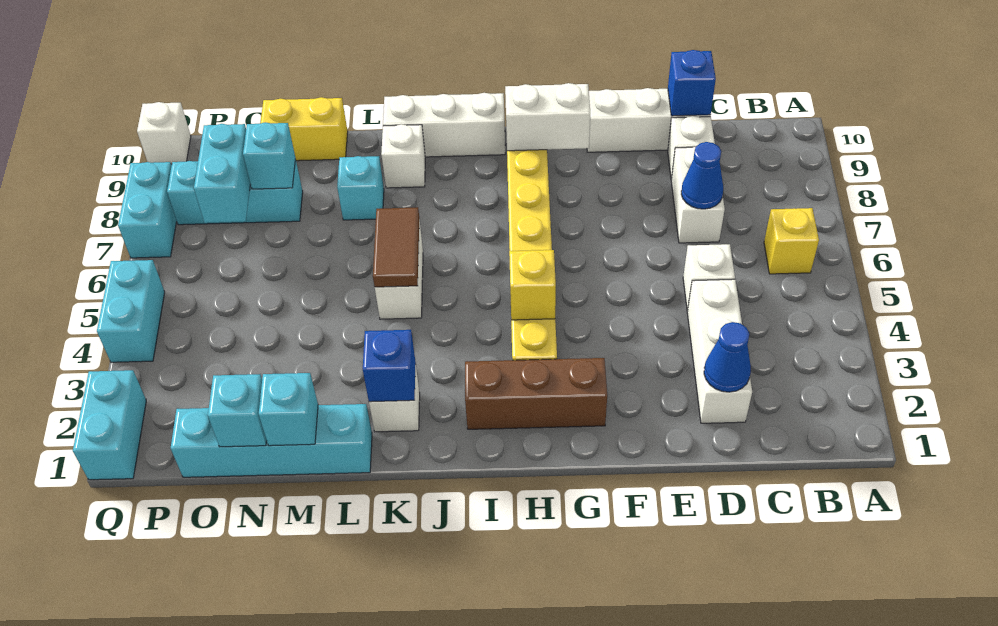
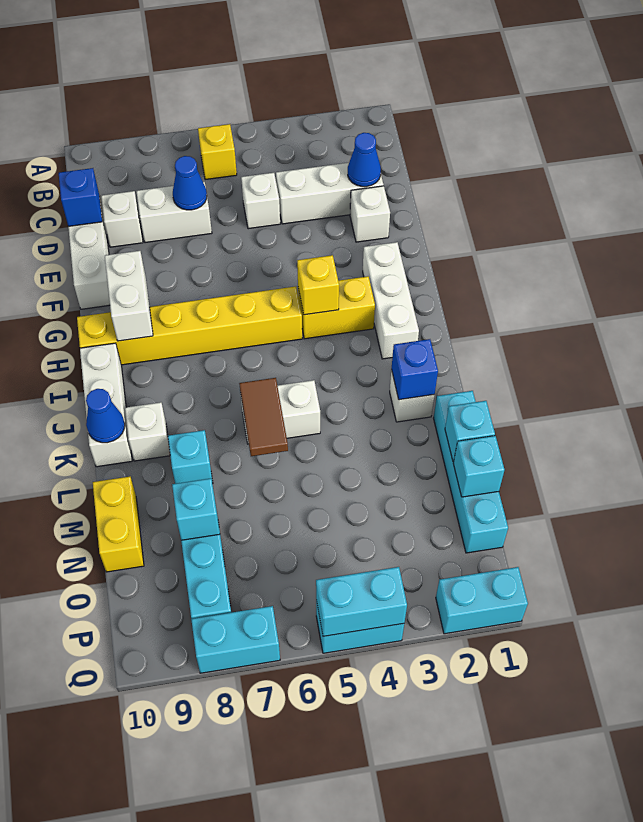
brown 1x3 brick [465,358,607,429] -> white 1x3 brick [363,242,419,359]
brown 1x2 tile [373,207,419,287] -> brown 1x2 tile turned to [239,378,288,456]
none -> blue 1x1 cone [86,389,125,443]
cyan 1x2 brick [194,124,251,223] -> cyan 1x2 brick moved to [316,567,407,636]
white 1x1 brick [137,102,191,164] -> white 1x1 brick moved to [350,186,390,242]

